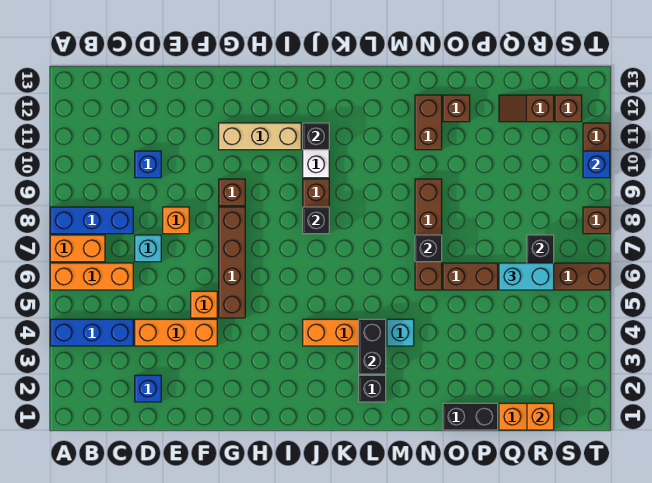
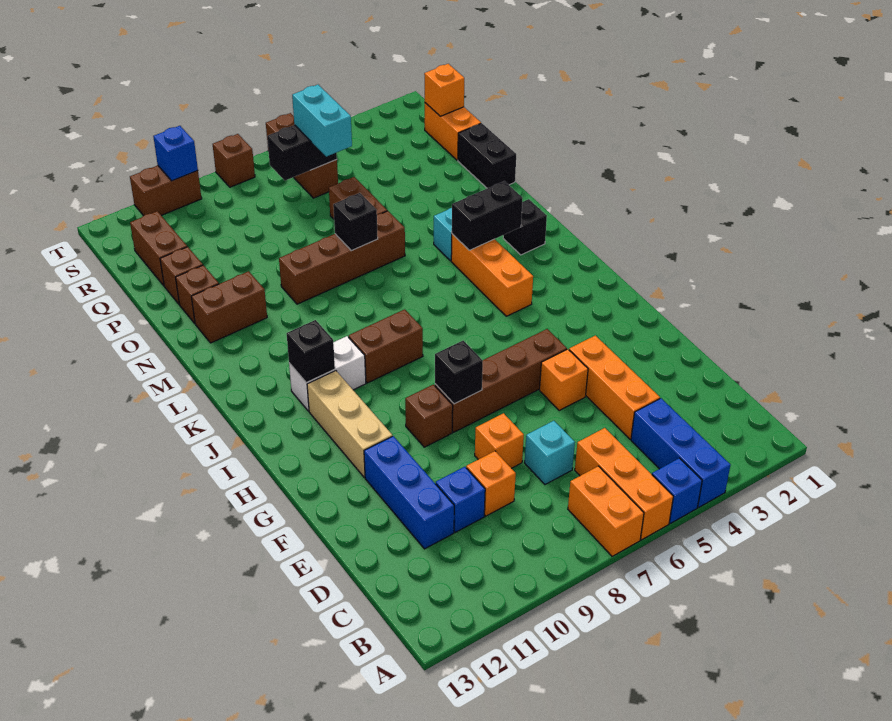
blue 1x3 brick [50,207,133,234] -> blue 1x3 brick moved to [364,436,454,549]
blue 1x1 brick [135,375,161,402] -> blue 1x1 brick moved to [652,458,702,523]
none -> orange 1x1 brick [466,451,516,516]
black 1x1 brick [303,207,329,234] -> black 1x1 brick moved to [435,341,483,404]
brown 1x2 slope [499,95,554,122] -> brown 1x2 brick [130,211,187,286]
brown 1x1 brick [555,95,582,122] -> brown 1x1 brick moved to [160,247,203,304]

